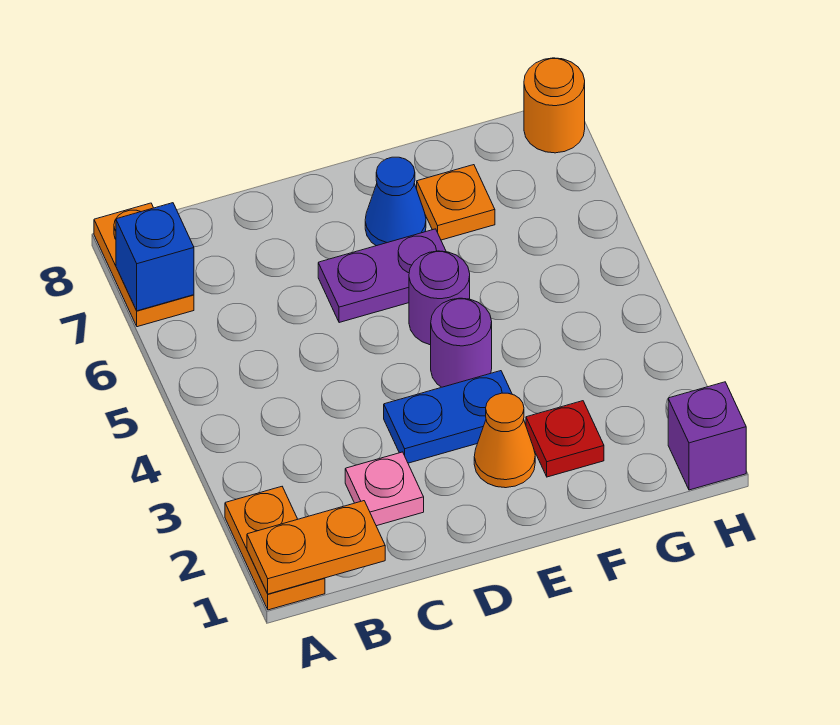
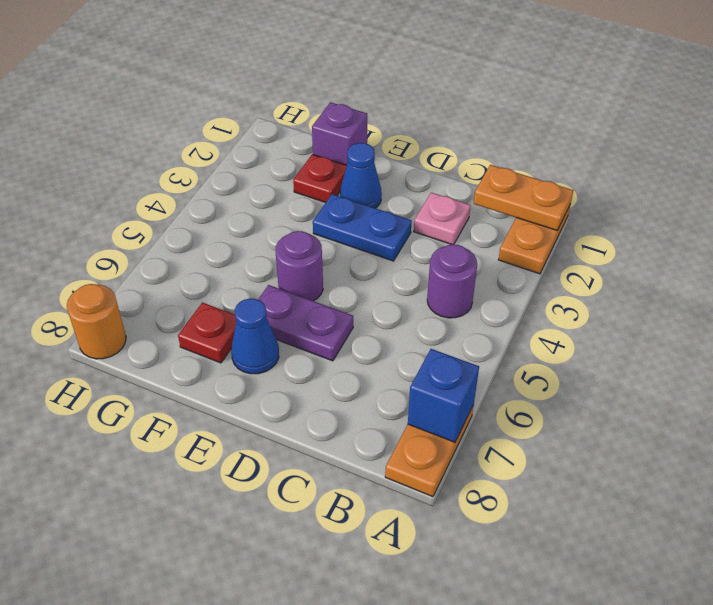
orange 1x1 cone [474,393,535,488] -> blue 1x1 cone [340,143,382,208]
purple 1x1 round brick [431,298,492,387] -> purple 1x1 round brick moved to [427,244,477,318]
orange 1x1 plate [417,165,495,240] -> red 1x1 plate [178,302,236,363]
purple 1x1 brick [668,382,746,490] -> purple 1x1 brick moved to [312,102,367,165]

